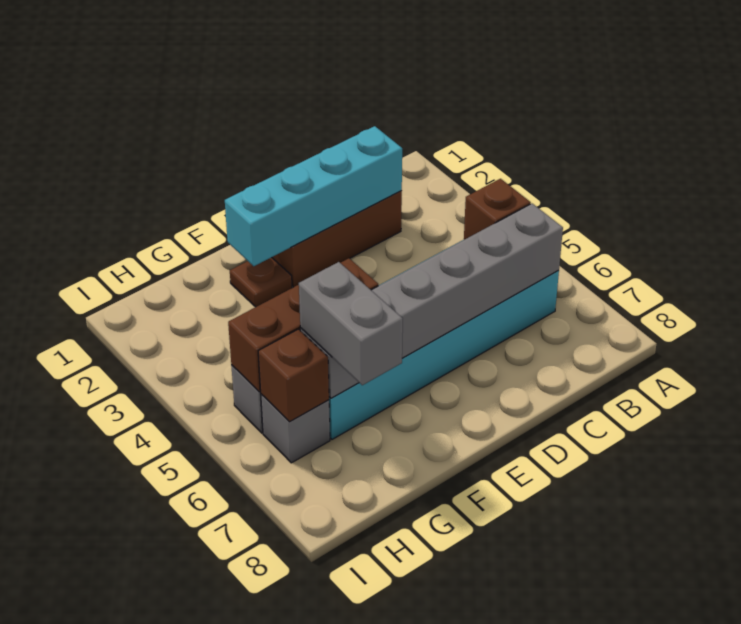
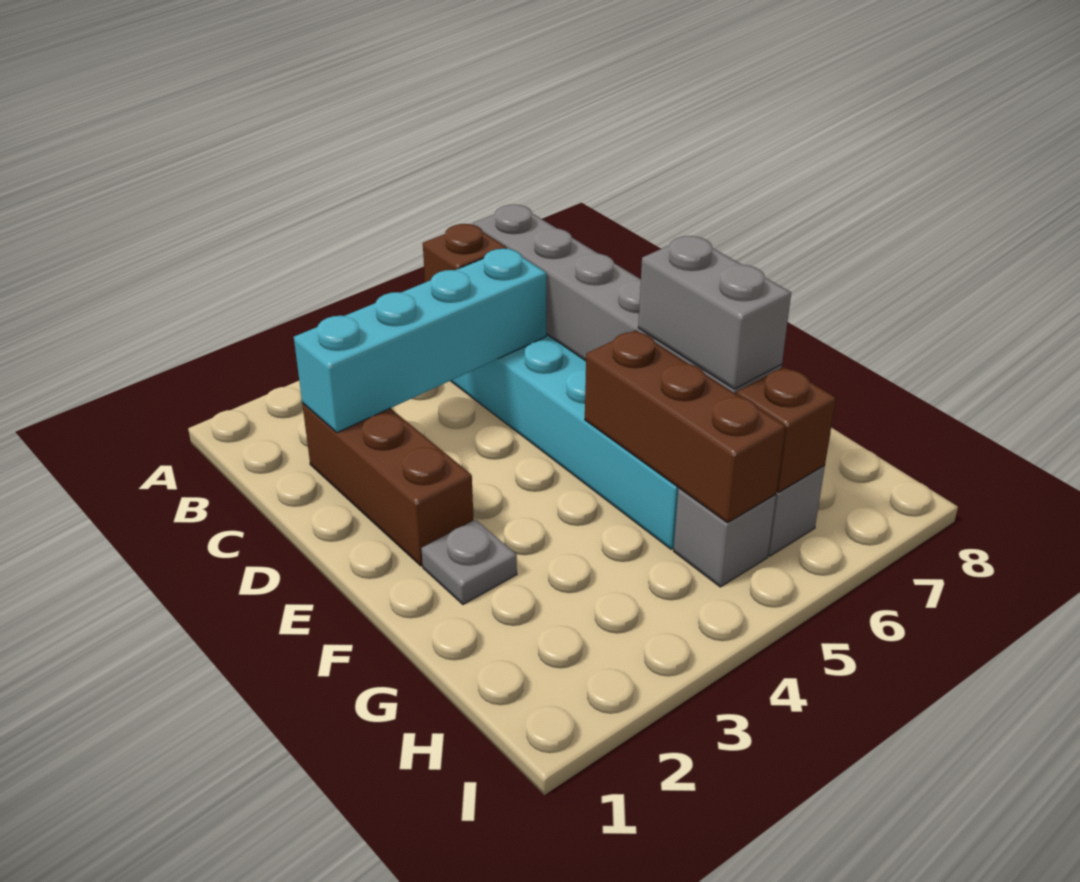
cyan 1x4 brick [225,126,402,266] -> cyan 1x4 brick turned to [294,248,547,433]
brown 1x1 plate [230,257,292,307] -> grey 1x1 plate [421,520,517,605]
grey 1x2 brick [299,262,403,385] -> grey 1x2 brick turned to [638,236,791,389]

